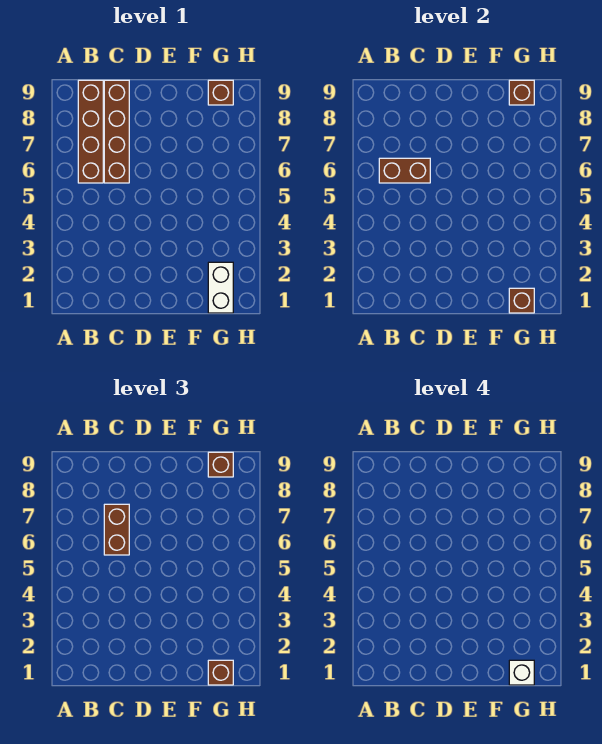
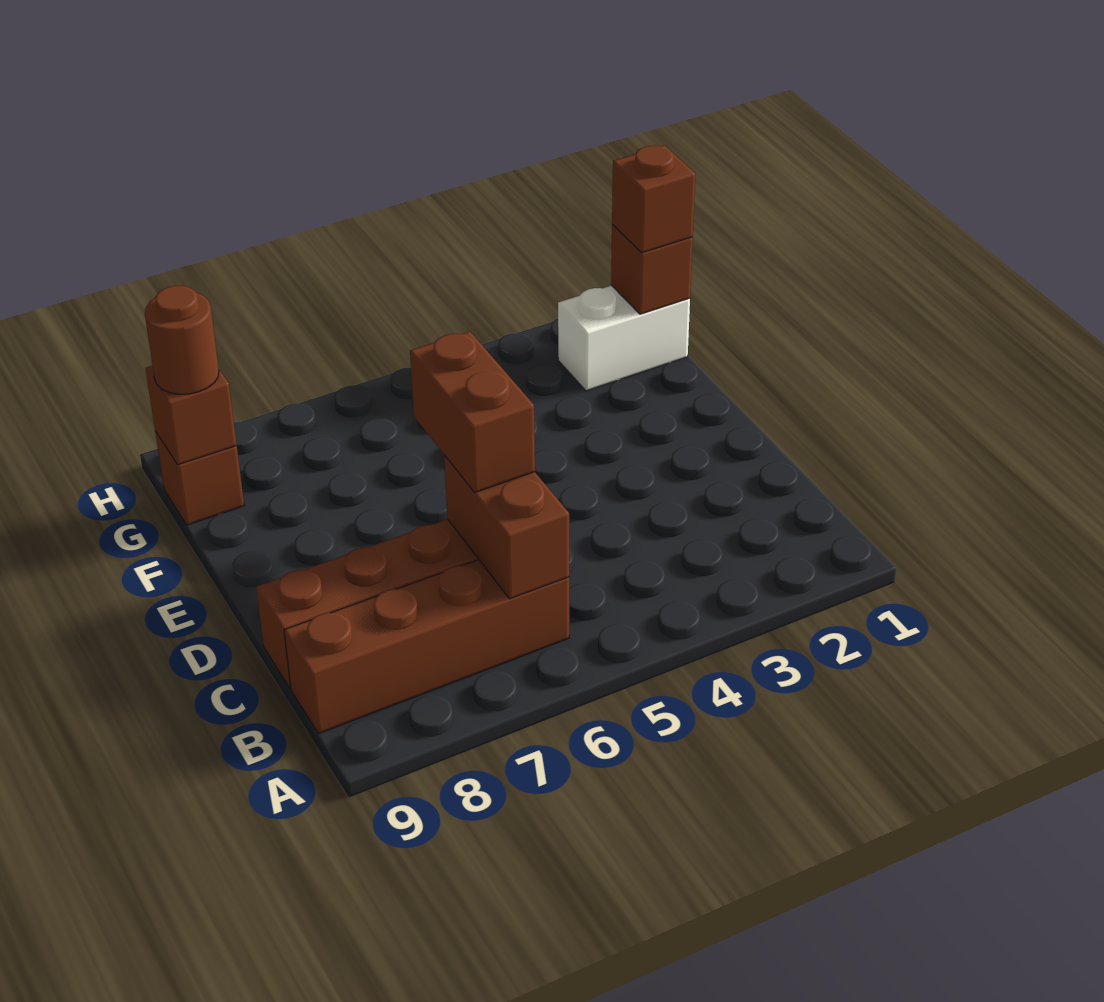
brown 1x2 brick [104,504,129,555] -> brown 1x2 brick turned to [410,331,535,493]
white 1x1 brick [509,660,534,685] -> none
brown 1x1 brick [208,452,233,477] -> brown 1x1 round brick [145,286,219,394]

